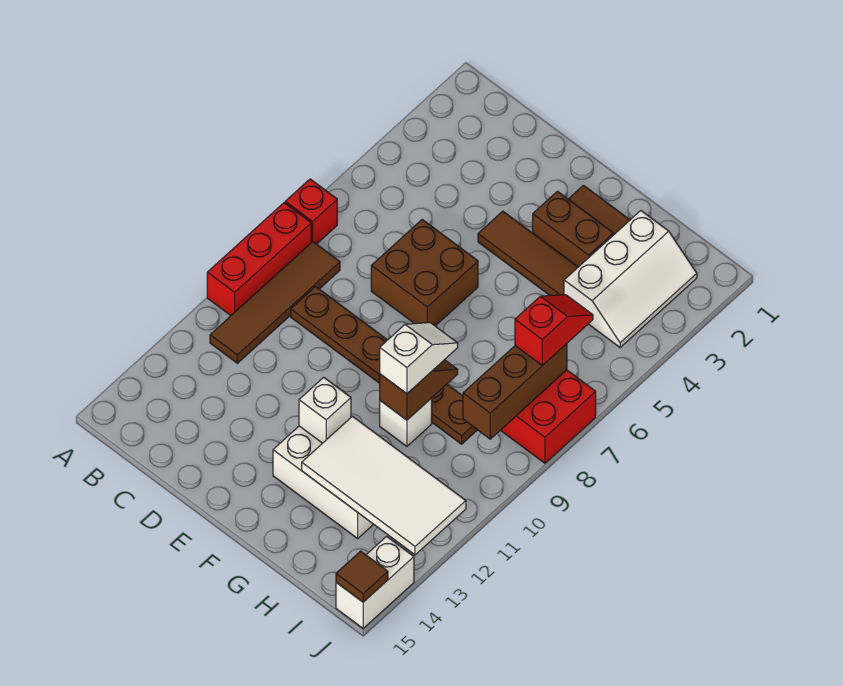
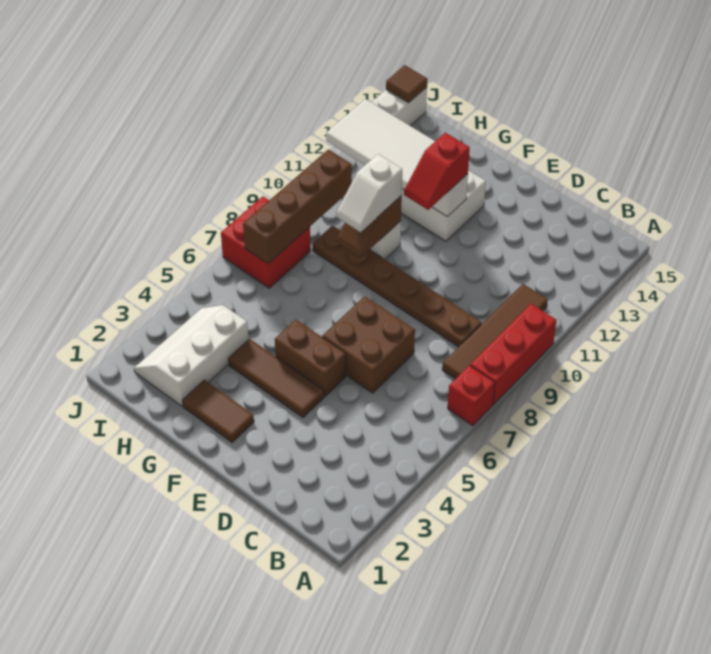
brown 1x2 brick [533,191,613,267] -> brown 1x2 brick moved to [275,320,346,396]
red 1x2 slope [515,295,593,366] -> red 1x2 slope moved to [404,132,470,210]
brown 1x3 brick [463,344,567,439] -> brown 1x4 brick [243,149,352,264]

